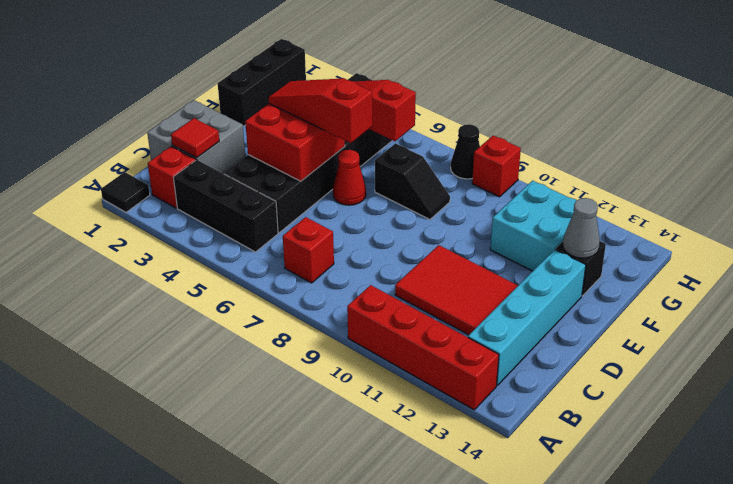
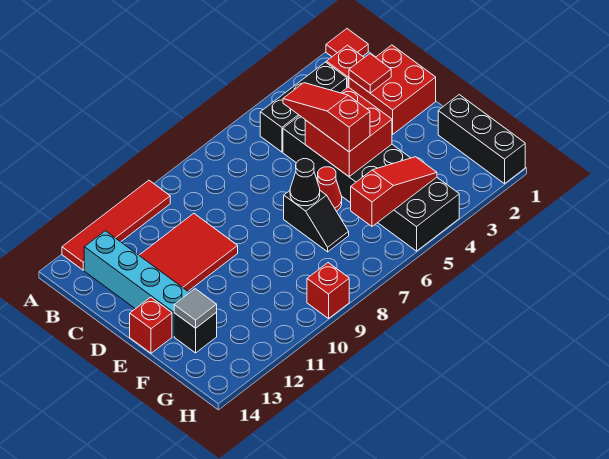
black 1x1 tile [101,172,150,212] -> red 1x1 tile [326,29,368,57]
red 1x4 brick [347,285,499,410] -> red 1x4 tile [62,180,170,270]
red 1x1 brick [283,217,334,283] -> red 1x1 brick moved to [130,297,172,353]
grey 2x2 brick [147,100,245,173] -> red 2x2 brick [349,45,436,134]
red 1x3 slope [268,78,372,143] -> red 1x3 slope turned to [283,83,370,152]
black 1x2 slope [375,144,450,219] -> black 1x2 slope turned to [284,191,349,252]
cyan 2x2 brick [490,181,577,271] -> none
grey 1x1 cone [563,198,600,258] -> grey 1x1 tile [174,289,217,328]
black 1x1 cone [451,124,480,179] -> black 1x1 cone moved to [290,159,320,206]

